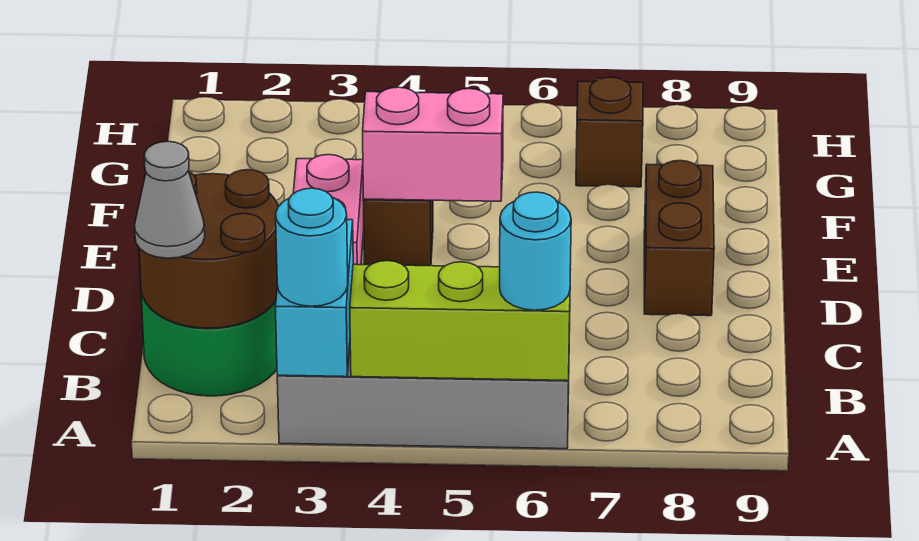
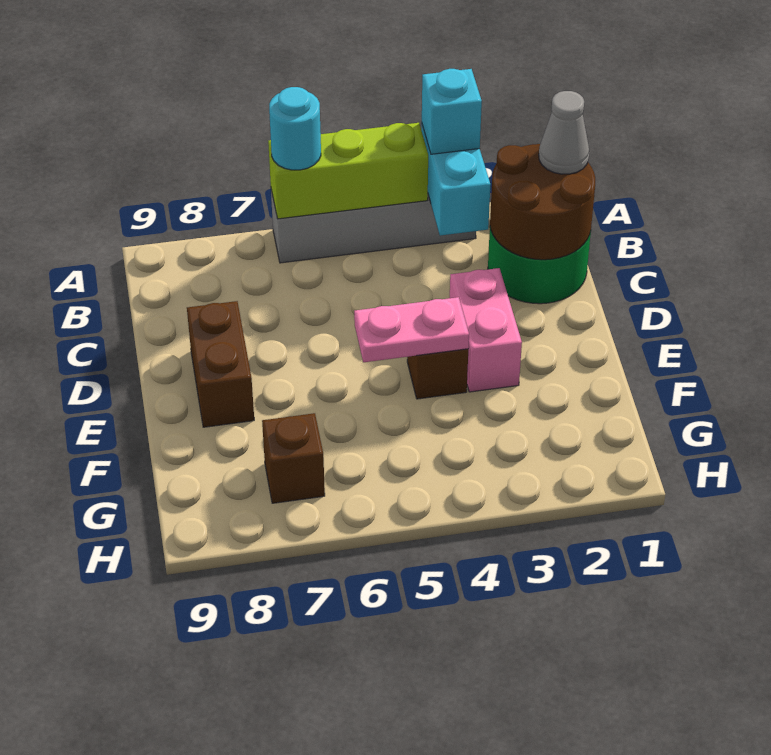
cyan 1x1 round brick [276,188,348,306] -> cyan 1x1 brick [422,69,482,154]
pink 1x2 brick [363,87,503,201] -> pink 1x2 plate [354,297,469,362]

